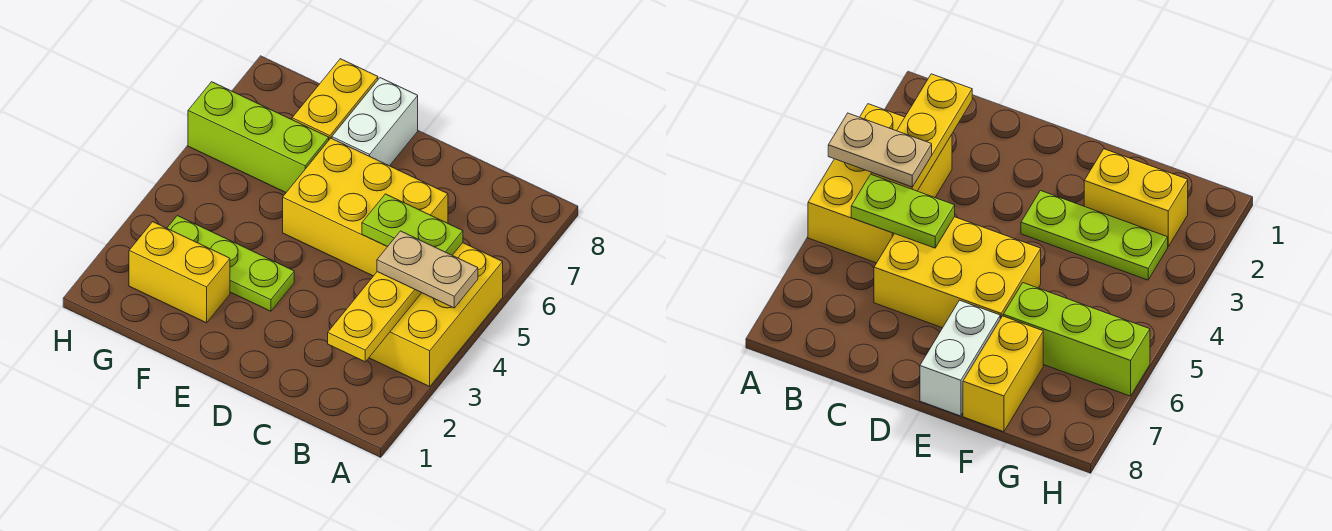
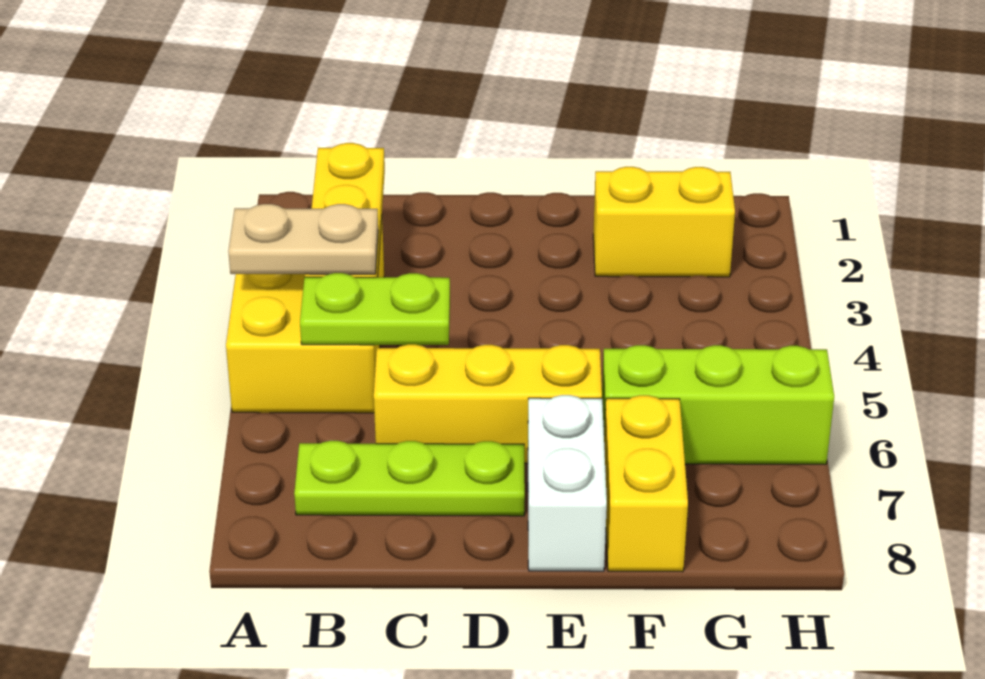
yellow 2x3 brick [283,138,448,276] -> yellow 1x3 brick [374,344,602,463]
lime 1x3 plate [167,216,294,311] -> lime 1x3 plate moved to [294,441,525,516]

